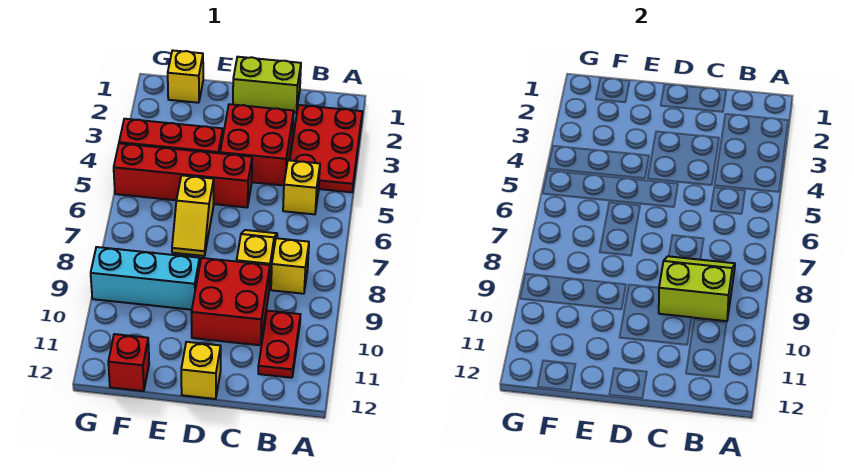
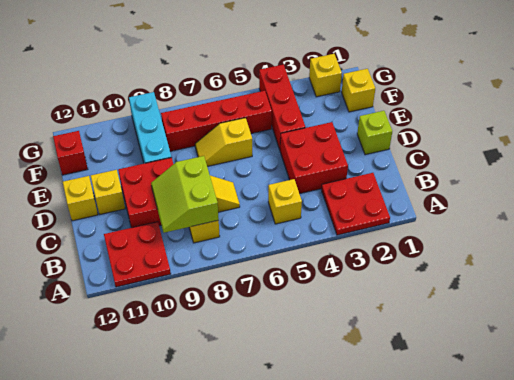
red 2x3 plate [290,105,362,192] -> red 2x2 plate [321,173,390,235]
lime 2x2 slope [659,256,735,321] -> lime 2x2 slope turned to [151,156,219,233]
red 1x2 plate [258,311,301,378] -> red 2x2 plate [104,222,171,287]
lime 1x2 brick [233,57,301,112] -> lime 1x1 brick [357,111,392,155]
red 1x4 brick [114,143,252,207] -> red 1x4 brick turned to [161,91,272,151]
none -> yellow 1x1 brick [91,170,125,214]
none -> yellow 1x1 brick [309,54,342,97]

